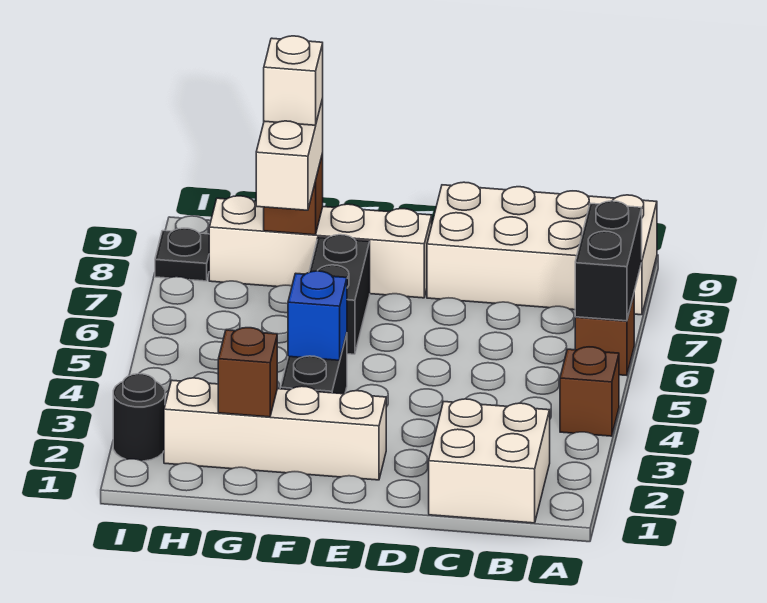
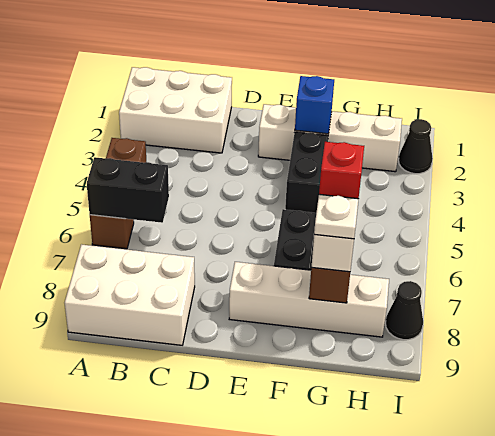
black 1x2 brick [575,201,642,321] -> black 1x2 brick turned to [87,157,169,223]
white 2x4 brick [427,182,657,315] -> white 2x3 brick [65,244,195,345]
white 2x2 brick [429,399,550,523] -> white 2x3 brick [119,67,232,153]
blue 1x1 brick [288,271,347,360] -> blue 1x1 brick moved to [295,76,334,134]
brown 1x1 brick [218,328,277,417] -> none
none -> red 1x1 brick [319,142,364,199]
white 1x1 brick [264,36,323,125] -> white 1x1 plate [314,194,358,239]
black 1x1 round brick [113,374,165,461] -> black 1x1 cone [399,119,433,174]
black 1x1 plate [155,228,209,281] -> black 1x1 cone [386,281,423,340]

